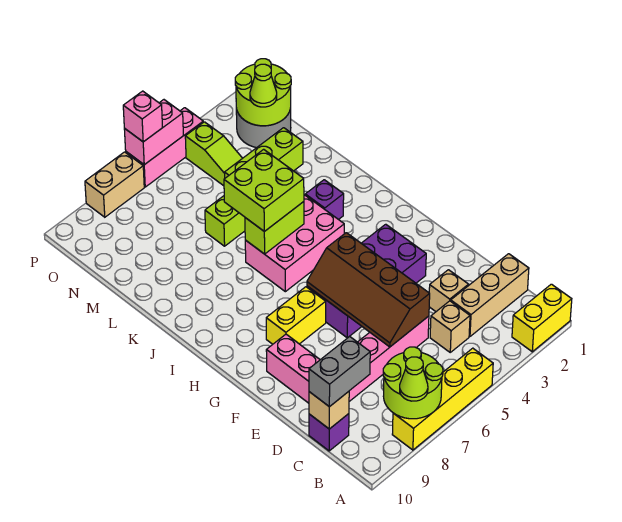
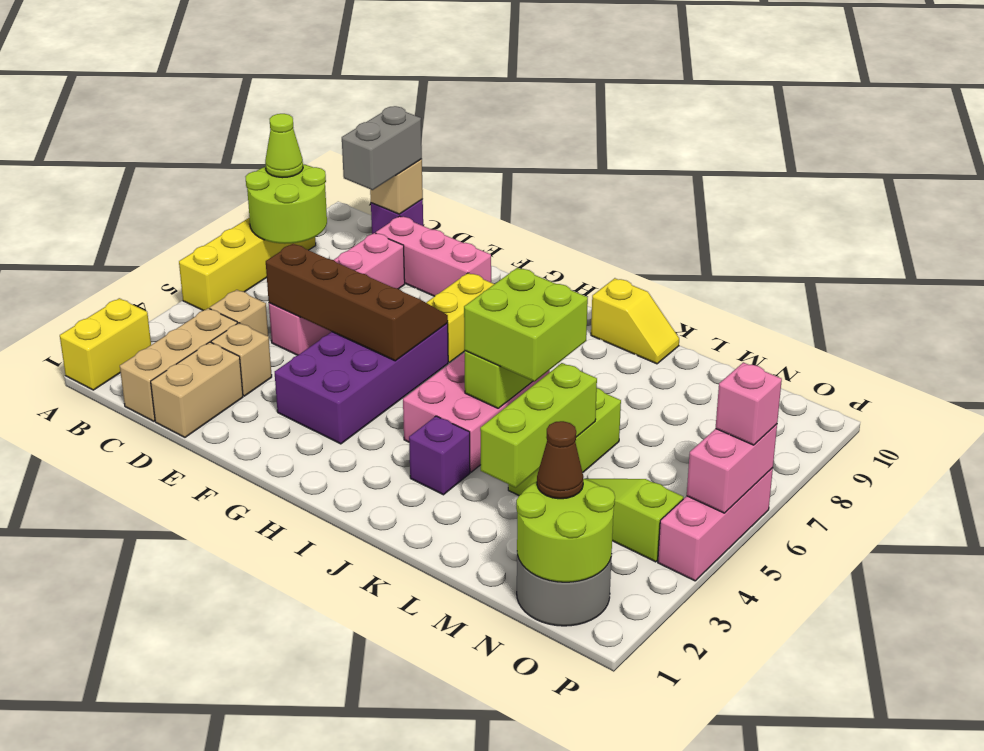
none -> yellow 1x2 slope [591,278,679,364]
lime 1x1 cone [250,64,277,107] -> brown 1x1 cone [537,421,583,499]
tan 1x2 brick [85,152,144,217] -> tan 1x2 brick moved to [151,342,243,437]

